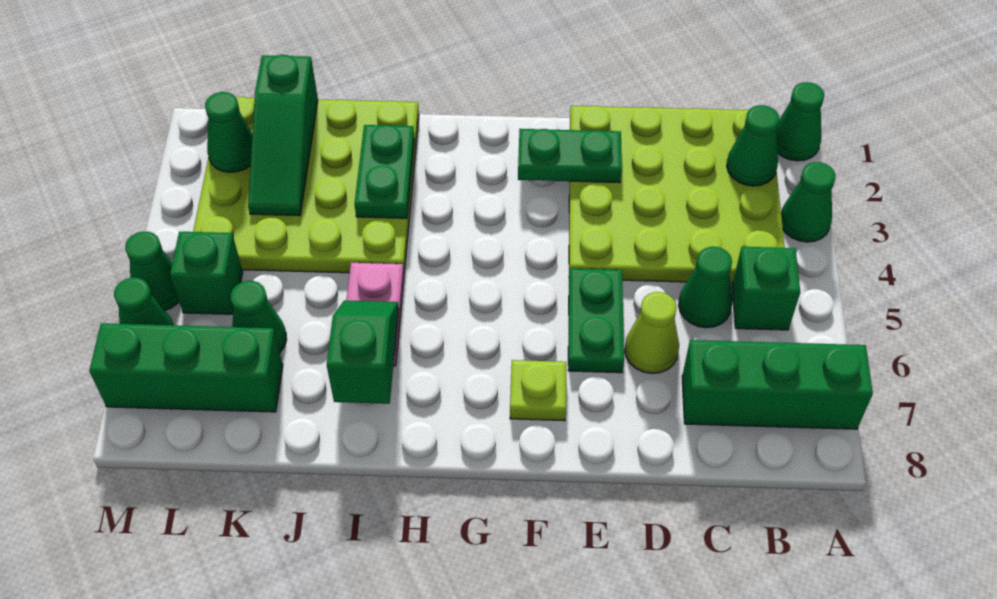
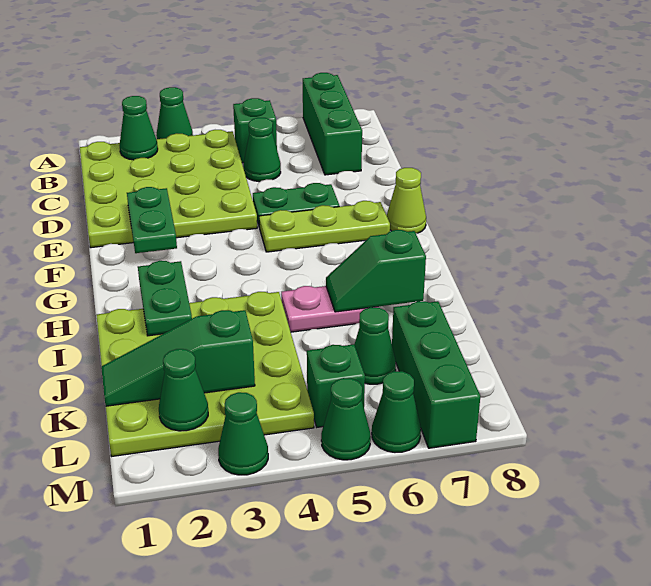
green 1x1 cone [776,82,824,161] -> green 1x1 cone moved to [218,392,268,475]
lime 1x1 cone [625,292,679,373] -> lime 1x1 cone moved to [387,168,426,233]
lime 1x1 plate [510,360,566,421] -> lime 1x3 plate [259,201,390,252]
green 1x2 plate [354,125,414,218] -> green 1x2 plate turned to [138,261,192,336]
green 1x3 slope [248,55,318,216] -> green 1x3 slope turned to [101,310,255,406]

